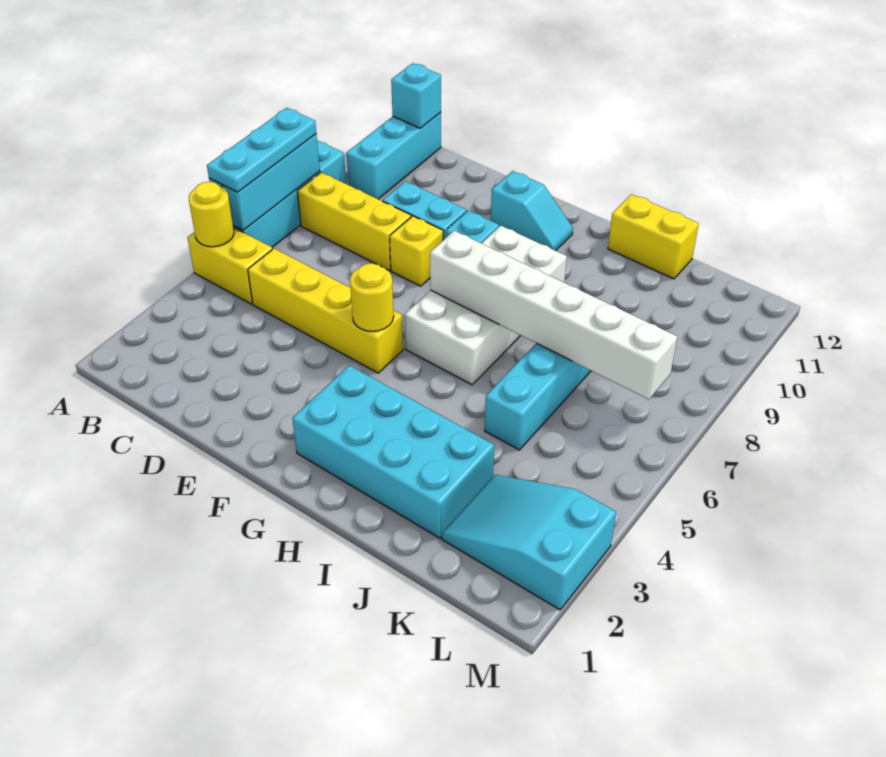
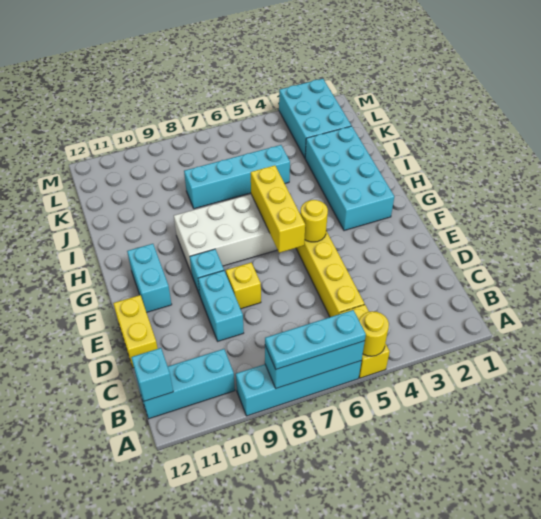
yellow 1x3 brick [297,172,411,270] -> yellow 1x3 brick moved to [251,165,305,253]
cyan 1x2 slope [491,171,573,251] -> cyan 1x2 brick [127,244,172,312]
white 1x6 brick [430,231,677,399] -> none
yellow 1x2 brick [608,194,699,279] -> yellow 1x2 brick moved to [113,295,158,368]
cyan 2x3 slope [442,475,616,610] -> cyan 2x3 brick [279,79,351,158]

